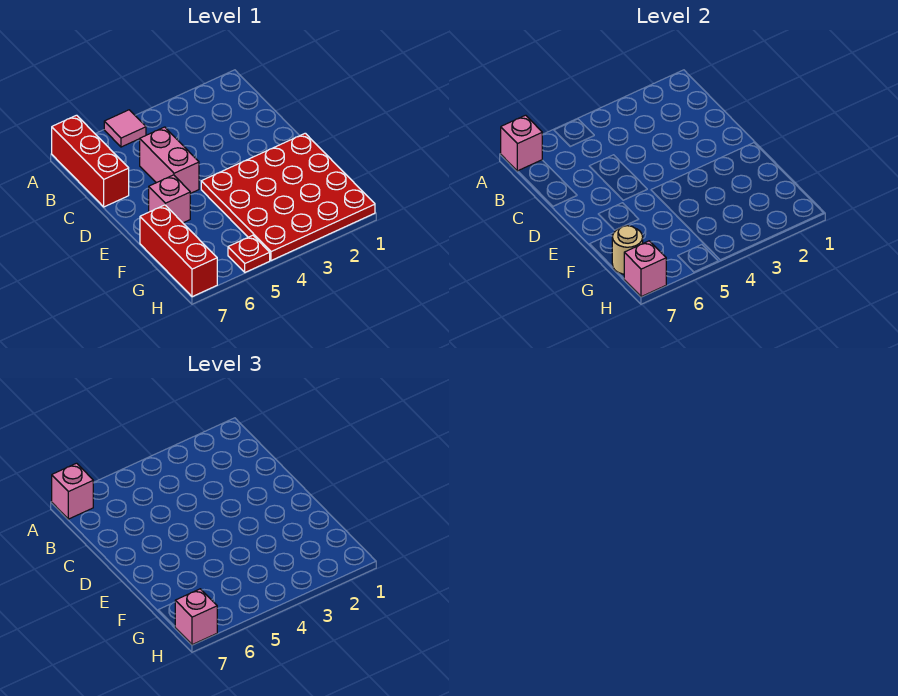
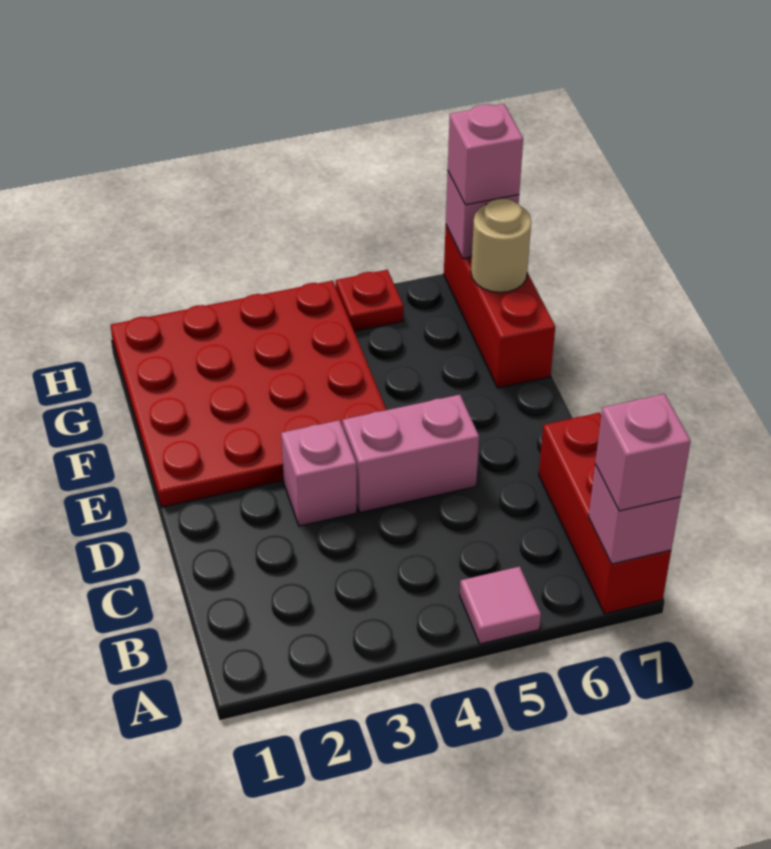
pink 1x2 brick [140,127,199,193] -> pink 1x2 brick turned to [343,395,479,512]
pink 1x1 brick [149,175,190,223] -> pink 1x1 brick moved to [281,420,357,526]

